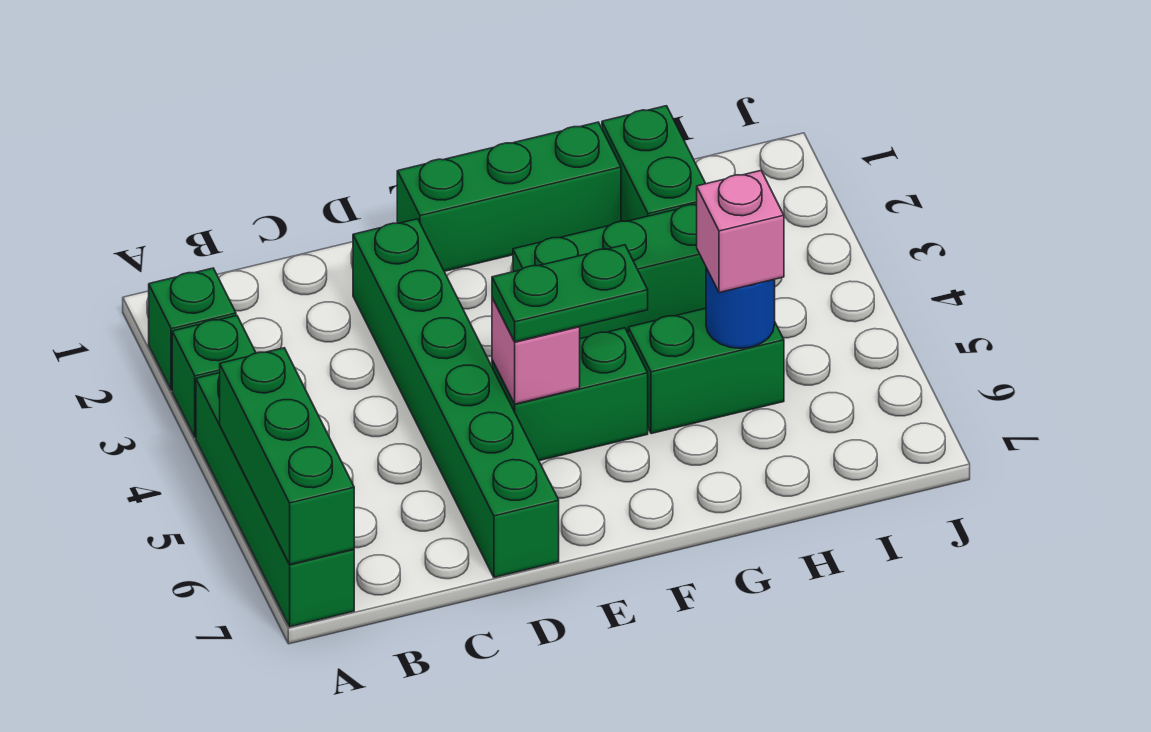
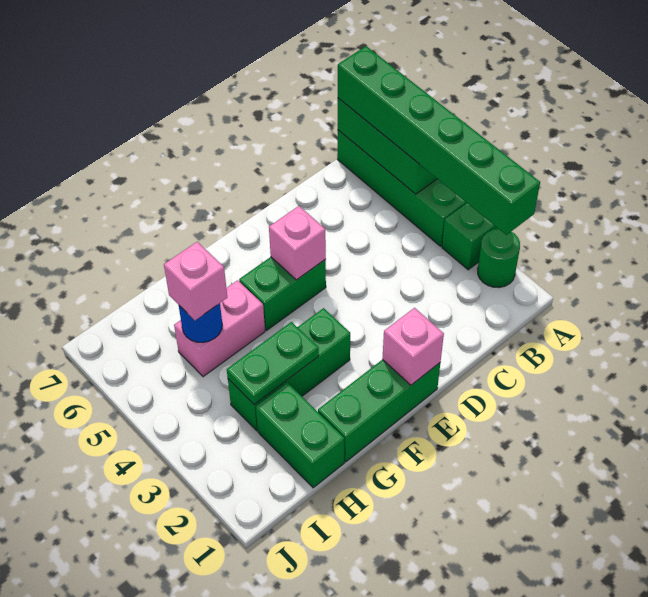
green 1x1 brick [149,268,236,390] -> green 1x1 round brick [478,229,520,288]
green 1x6 brick [353,219,559,577] -> green 1x6 brick moved to [338,46,540,235]
none -> pink 1x1 brick [382,308,444,385]
green 1x2 plate [492,245,648,342] -> green 1x2 plate moved to [227,322,319,405]
green 1x2 brick [628,308,784,434] -> pink 1x2 brick [174,280,265,377]

